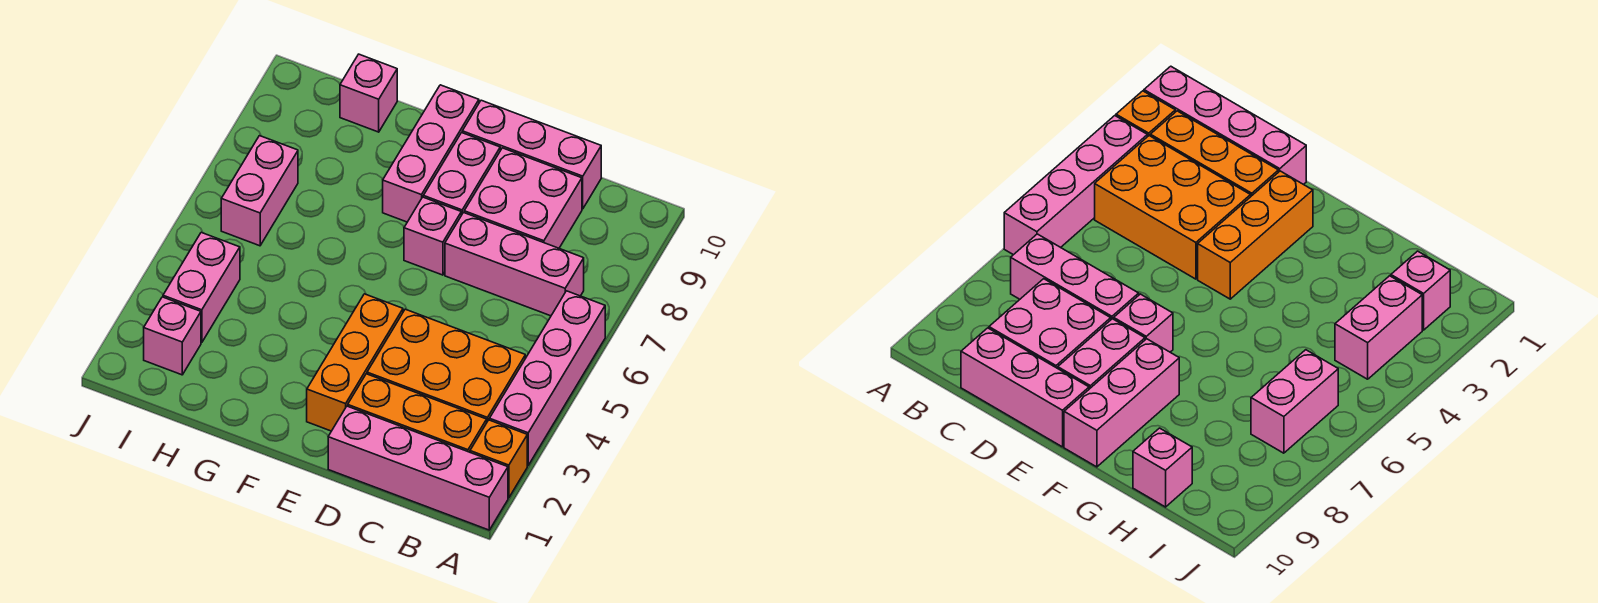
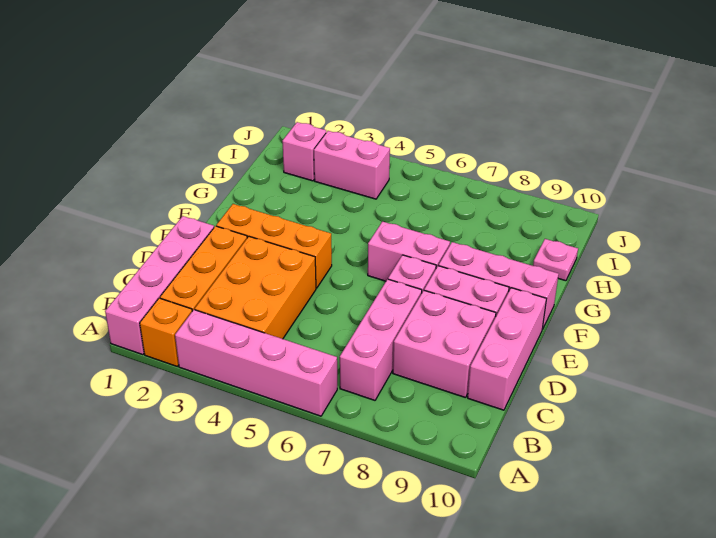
pink 1x1 brick [340,54,397,132] -> pink 1x1 plate [533,239,578,281]
pink 1x2 brick [221,136,298,246] -> pink 1x2 brick moved to [368,222,450,281]

